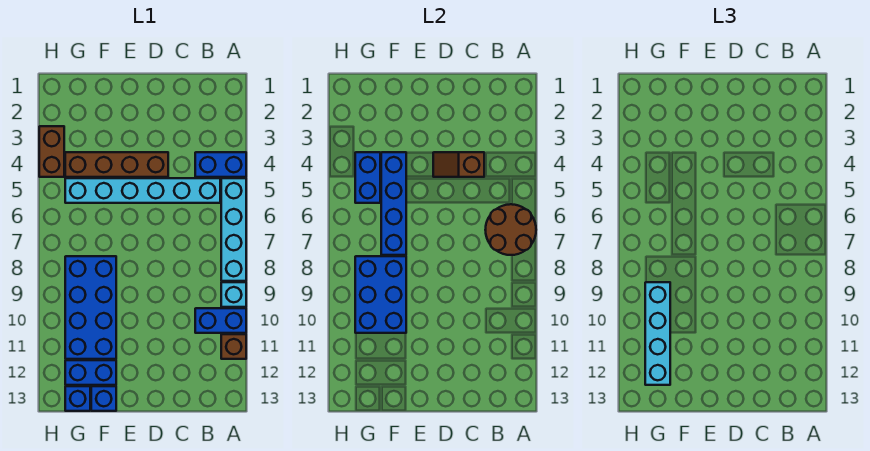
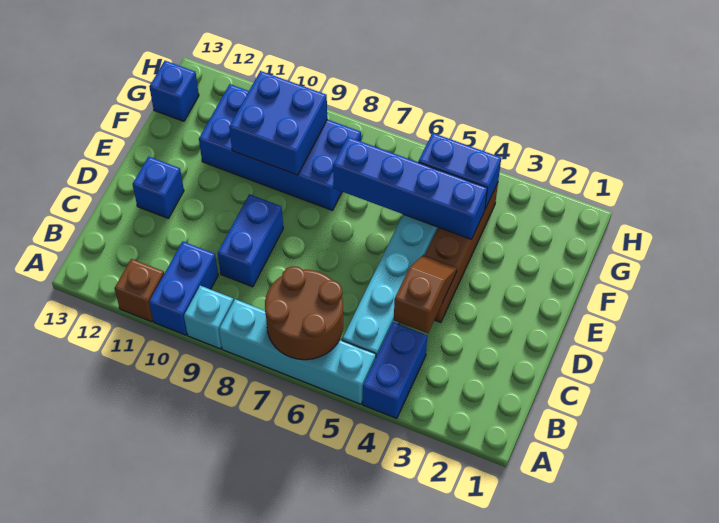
blue 2x3 brick [355,256,406,333] -> blue 2x2 brick [229,71,327,175]
blue 1x2 brick [65,360,116,385] -> blue 1x2 brick moved to [218,194,283,287]
blue 1x1 brick [91,386,116,411] -> blue 1x1 brick moved to [133,156,184,218]
cyan 1x4 brick [645,282,670,385] -> none
brown 1x2 brick [39,126,64,177] -> none

